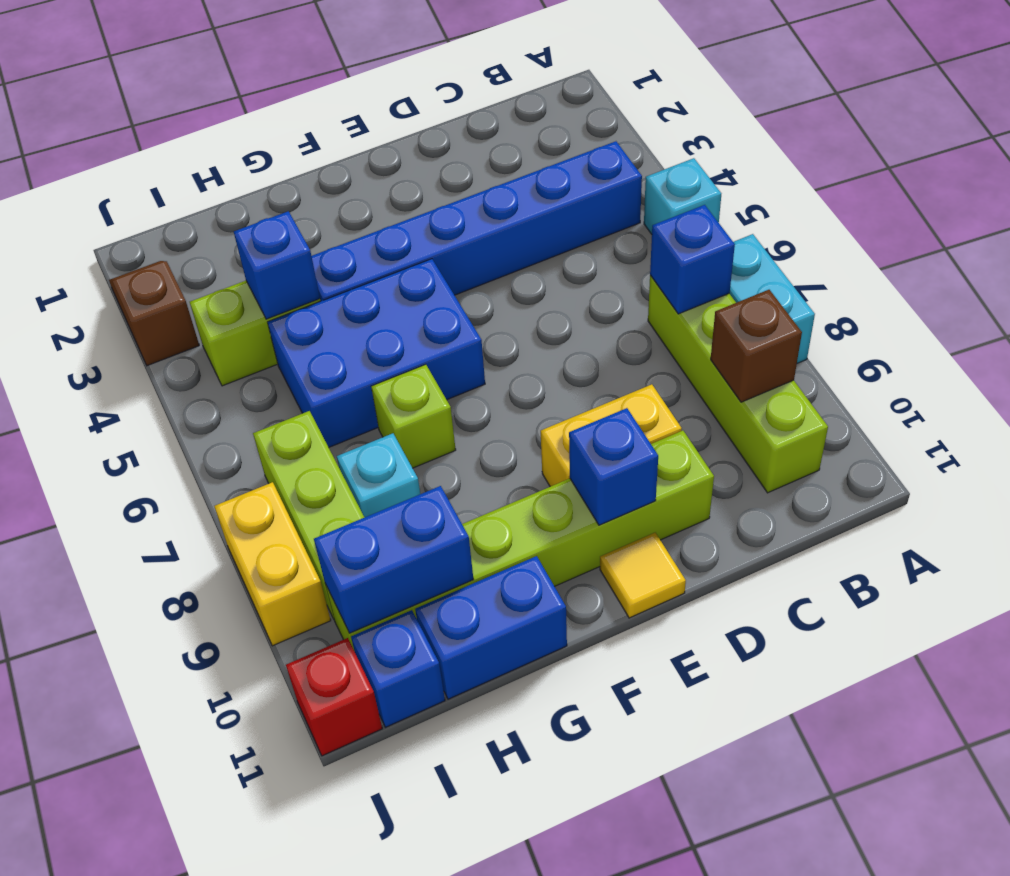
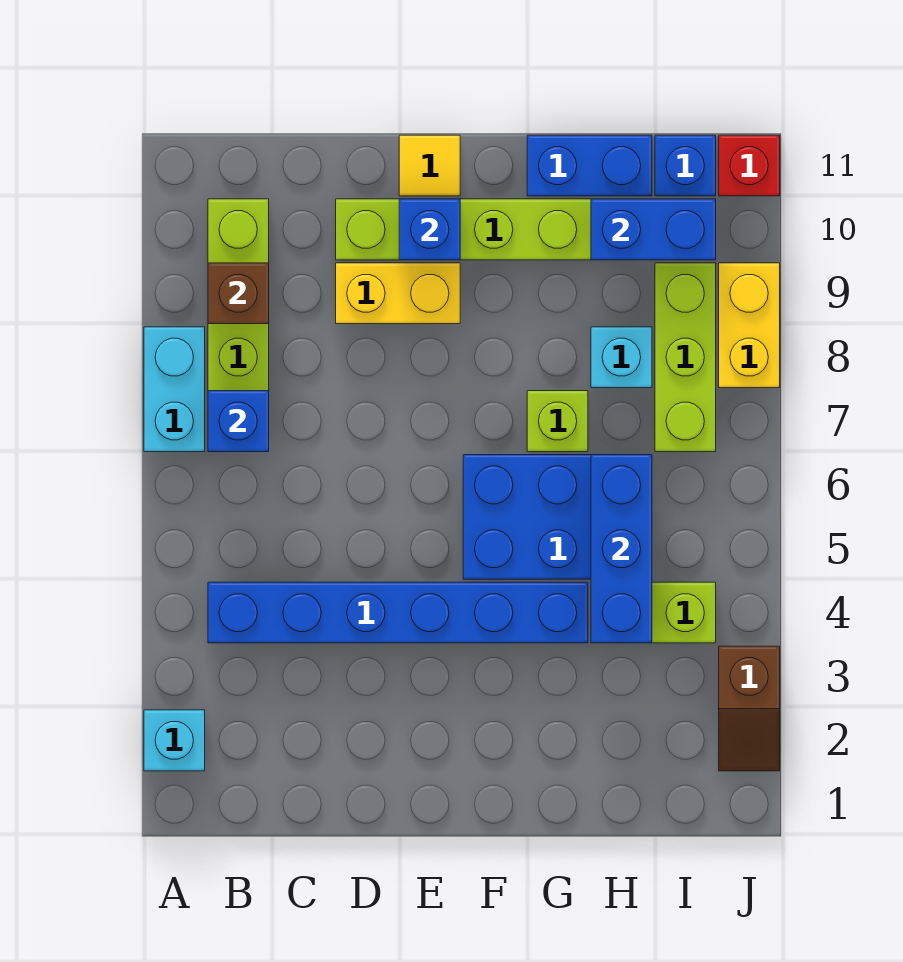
cyan 1x1 brick [644,158,721,234] -> cyan 1x1 brick moved to [144,710,205,771]
blue 1x1 brick [234,211,320,319] -> blue 1x3 brick [591,455,652,643]

